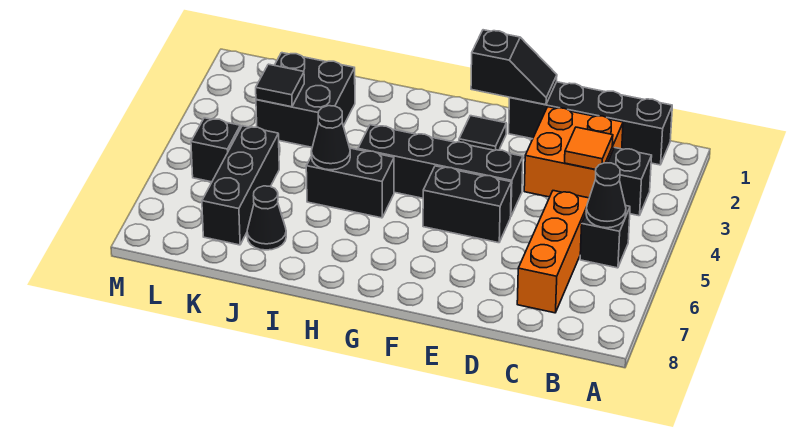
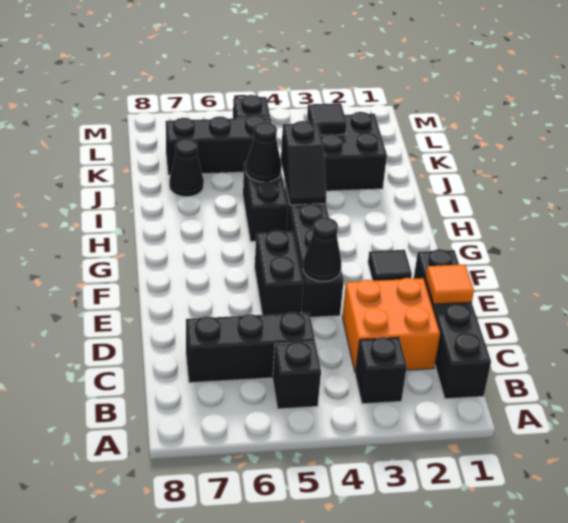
black 1x1 cone [586,163,626,228] -> black 1x1 cone moved to [303,218,341,282]
orange 1x1 tile [565,127,613,170] -> orange 1x1 tile moved to [426,264,474,304]
orange 1x3 brick [517,191,589,313] -> black 1x3 brick [186,312,315,383]
black 1x2 slope [471,30,557,105] -> black 1x2 slope moved to [281,121,326,205]

